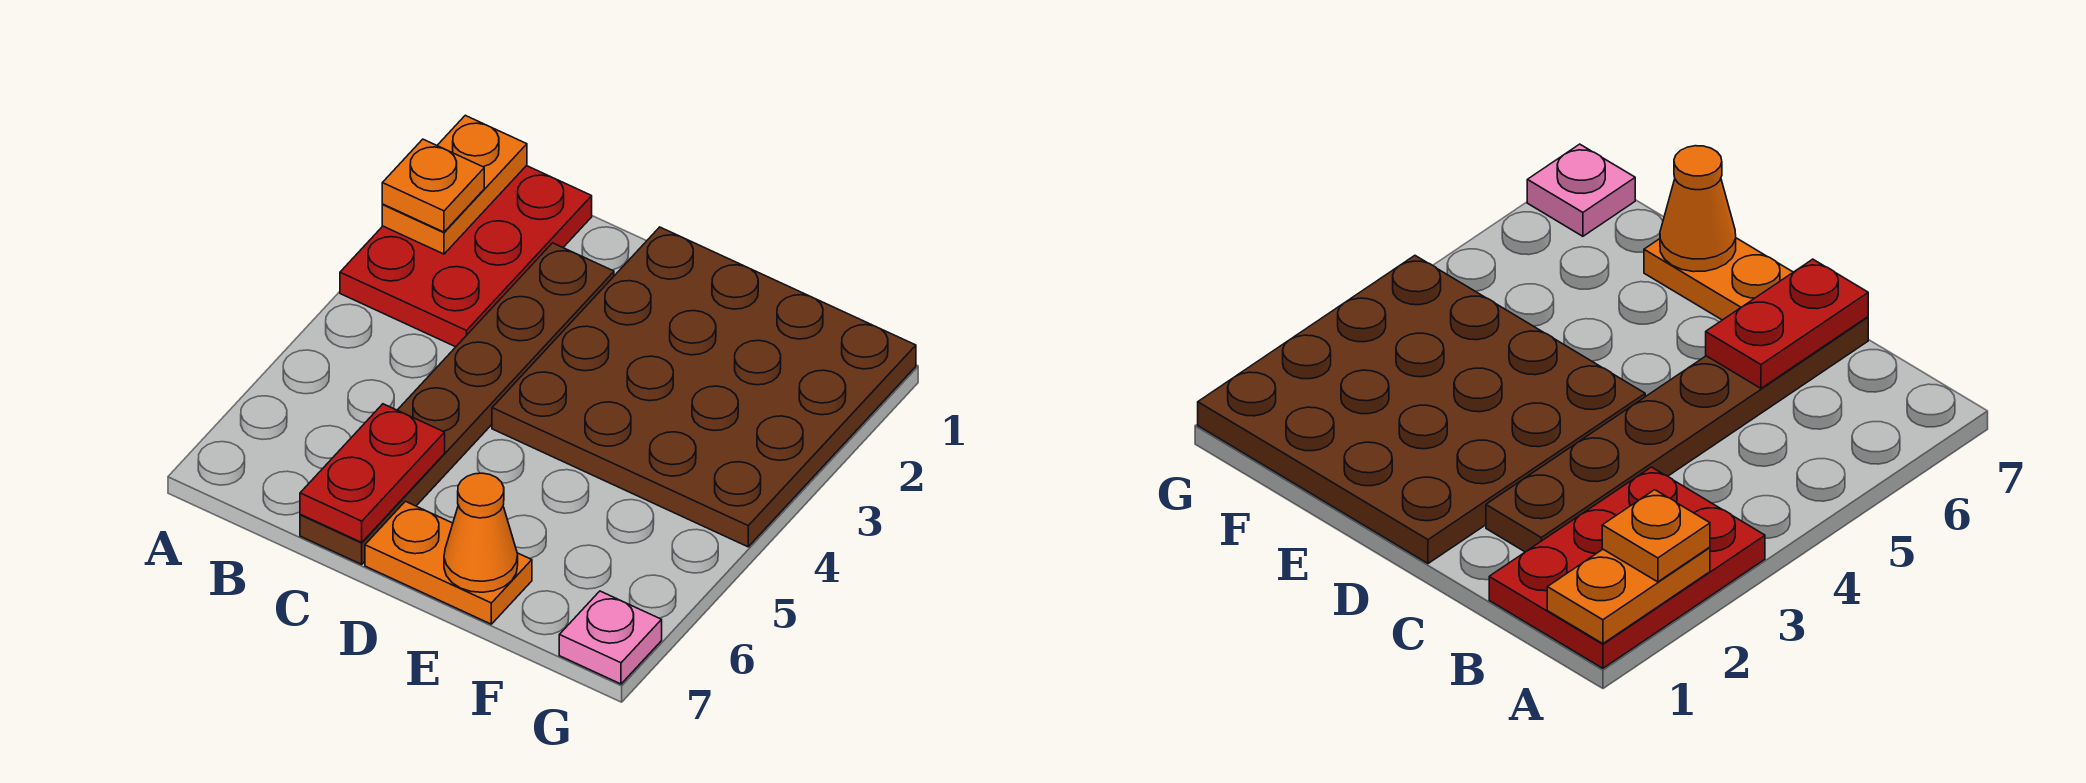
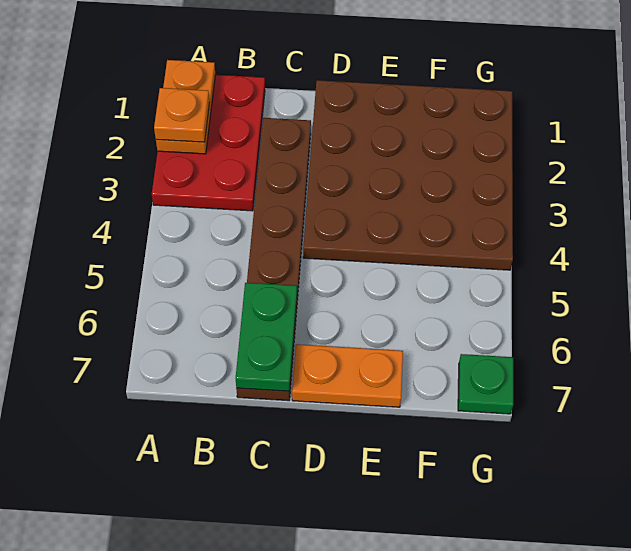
red 1x2 plate [300,404,445,542] -> green 1x2 plate [236,283,297,391]
orange 1x1 cone [444,473,518,592] -> none
pink 1x1 plate [559,591,662,684] -> green 1x1 plate [458,354,513,414]

